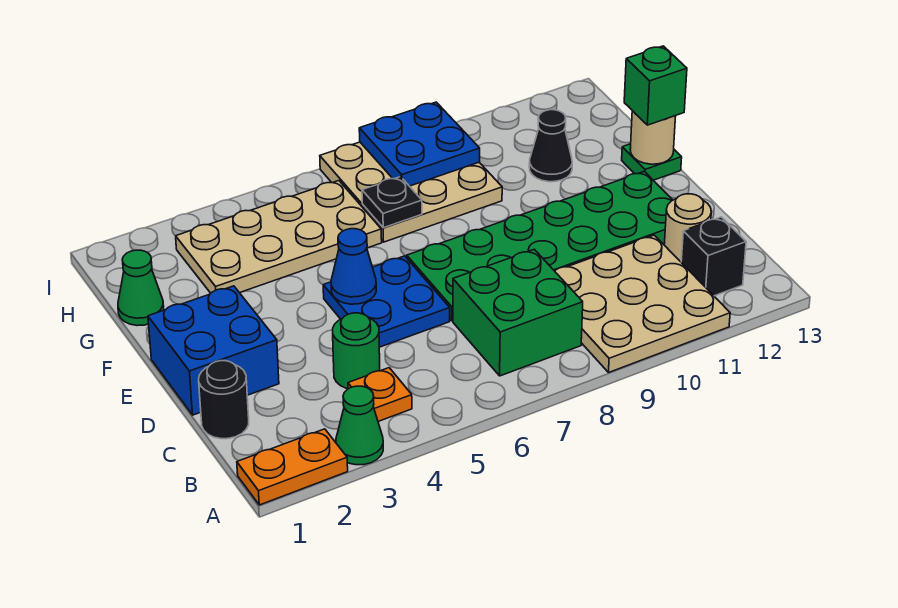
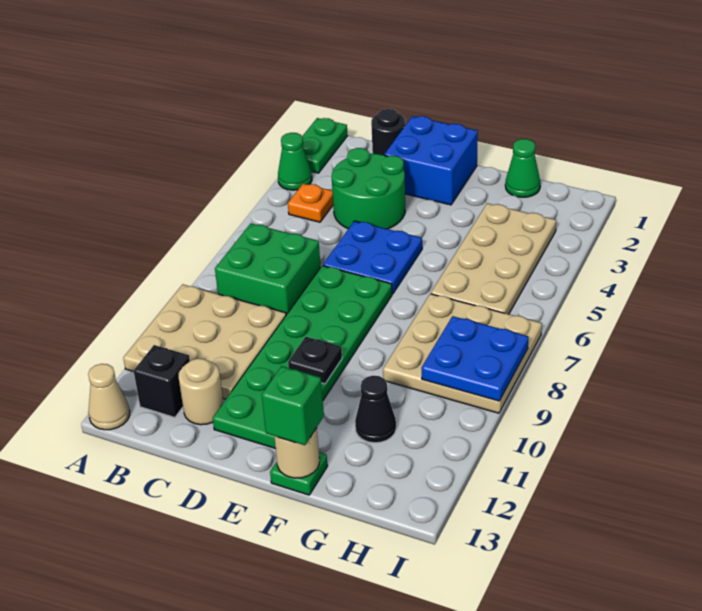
orange 1x2 plate [237,429,348,505] -> green 1x2 plate [302,118,348,173]
none -> tan 1x1 cone [88,364,130,430]
green 1x1 round brick [333,313,380,389] -> green 2x2 round brick [332,148,405,229]
blue 1x1 cone [331,229,376,304] -> none
black 1x1 plate [362,177,422,228] -> black 1x1 plate moved to [288,337,342,384]

